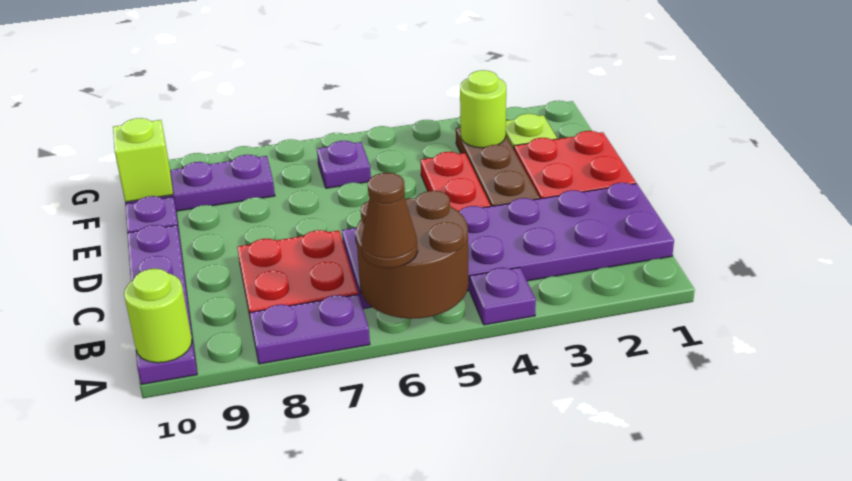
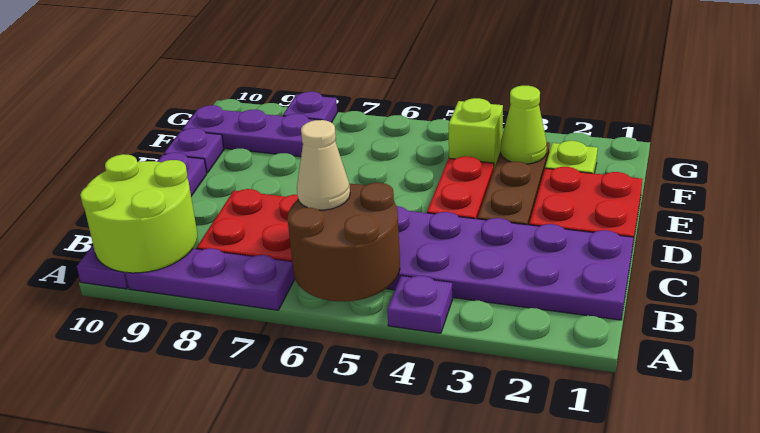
brown 1x1 cone [361,173,418,268] -> none
purple 1x2 plate [250,294,370,364] -> purple 1x3 plate [126,248,295,310]
lime 1x1 round brick [124,269,192,363] -> lime 2x2 round brick [80,154,197,273]
none -> tan 1x1 cone [297,120,350,210]
lime 1x1 round brick [460,70,506,148] -> lime 1x1 cone [501,86,547,164]
purple 1x1 plate [317,141,371,188] -> purple 1x1 plate moved to [283,92,337,122]
lime 1x1 brick [113,118,173,202] -> lime 1x1 brick moved to [449,98,503,168]

